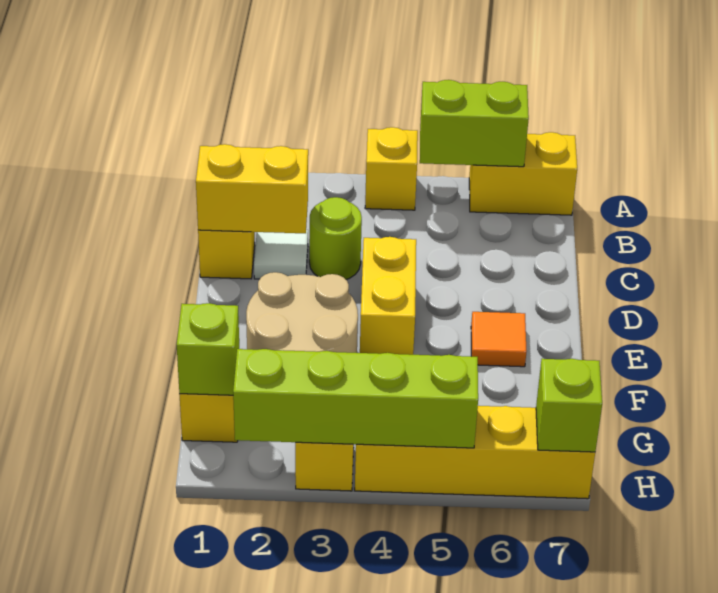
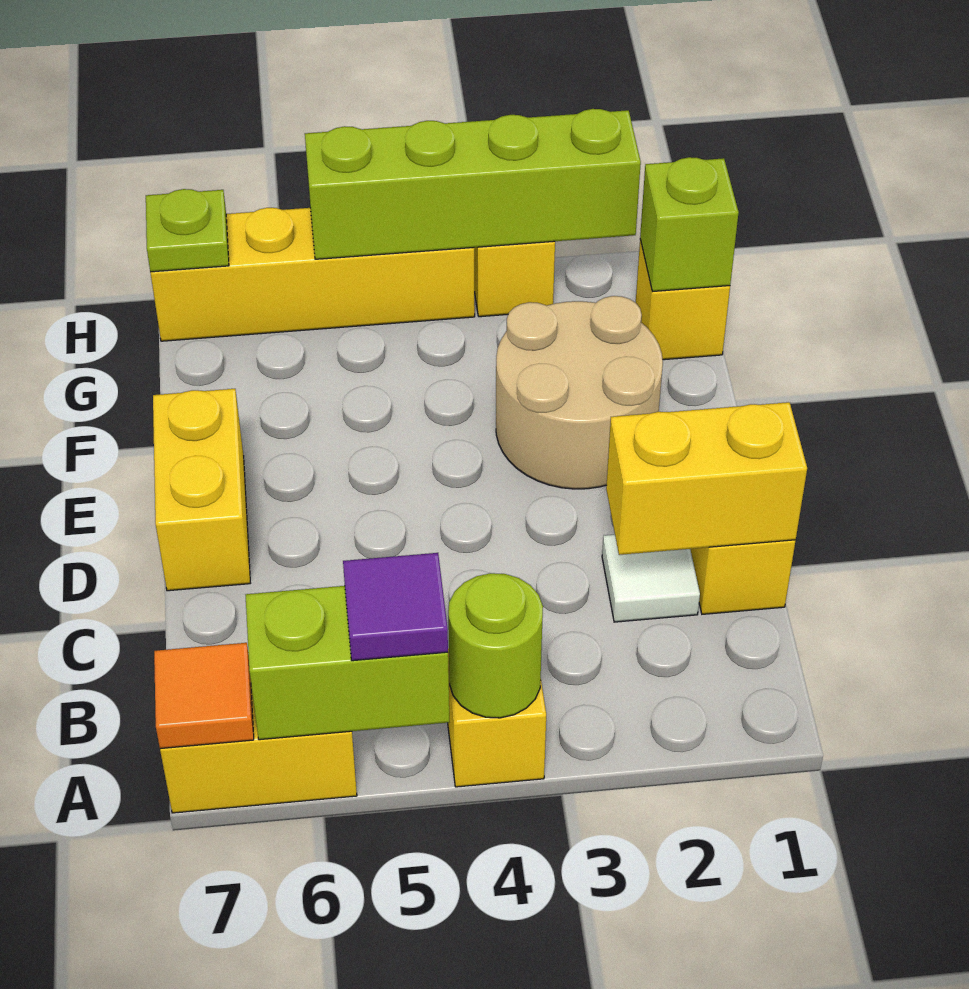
none -> purple 1x1 tile [343,553,448,661]
lime 1x1 round brick [309,197,362,279] -> lime 1x1 round brick moved to [448,573,543,718]
yellow 1x2 brick [360,237,416,355] -> yellow 1x2 brick moved to [153,389,250,591]
orange 1x1 tile [471,312,527,367] -> orange 1x1 tile moved to [154,643,254,749]
lime 1x1 brick [536,359,602,452] -> lime 1x1 plate [146,189,229,272]

